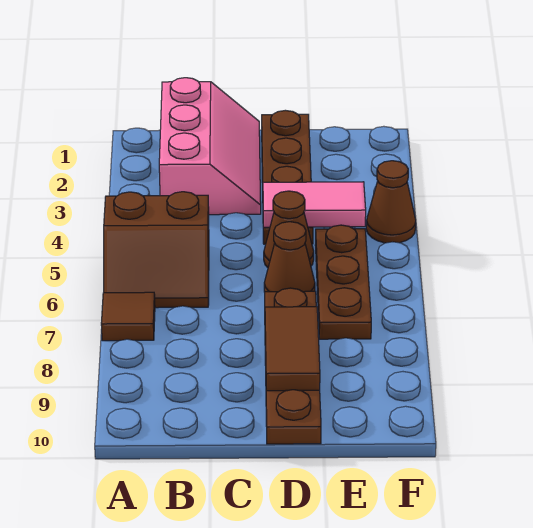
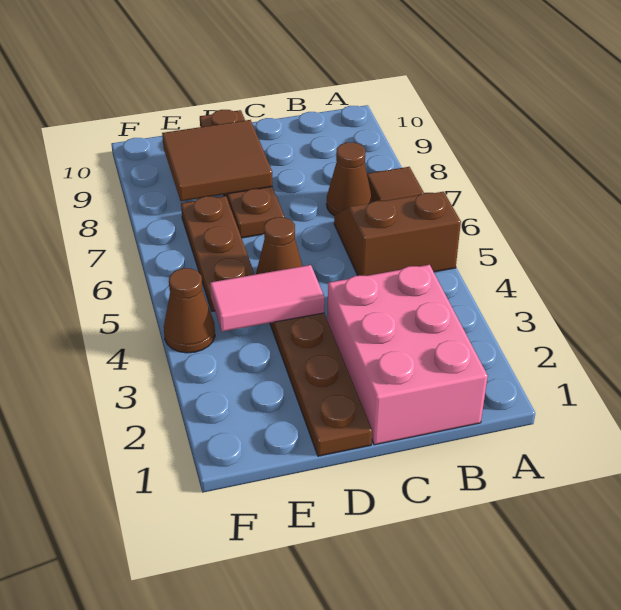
pink 2x3 slope [159,78,261,215] -> pink 2x3 brick [327,265,488,445]
brown 1x1 cone [264,222,315,292] -> brown 1x1 cone moved to [326,142,372,216]
brown 1x2 tile [265,307,320,391] -> brown 2x2 tile [162,120,273,201]

